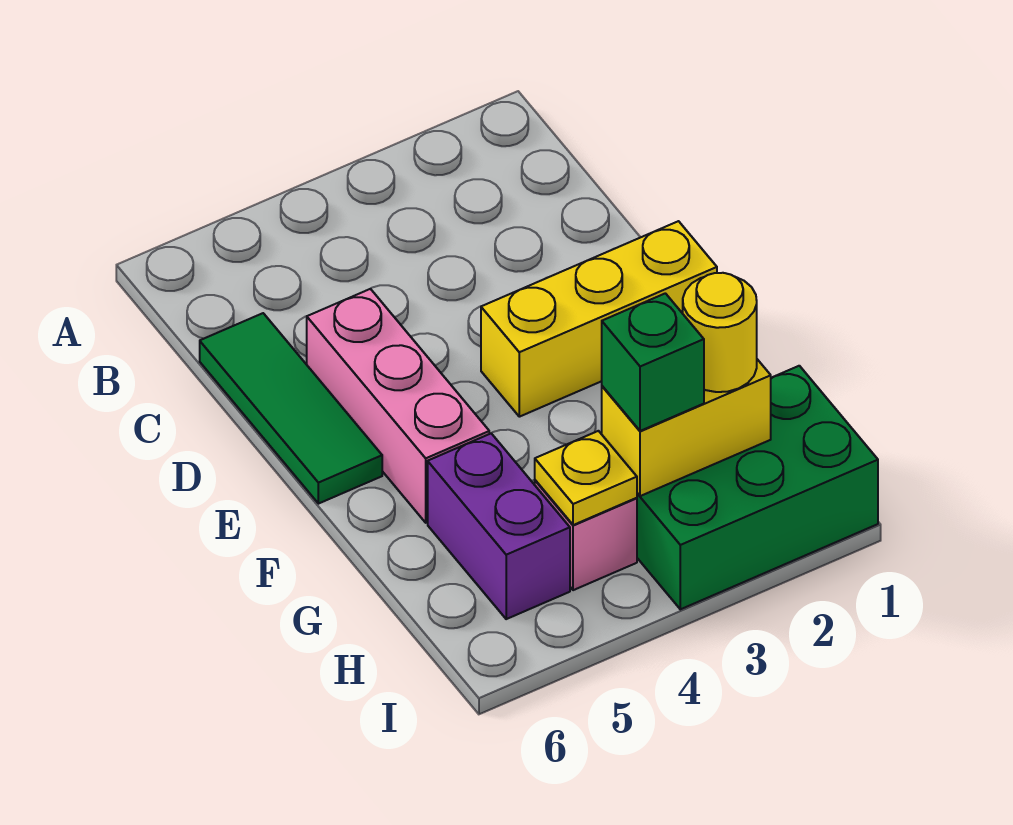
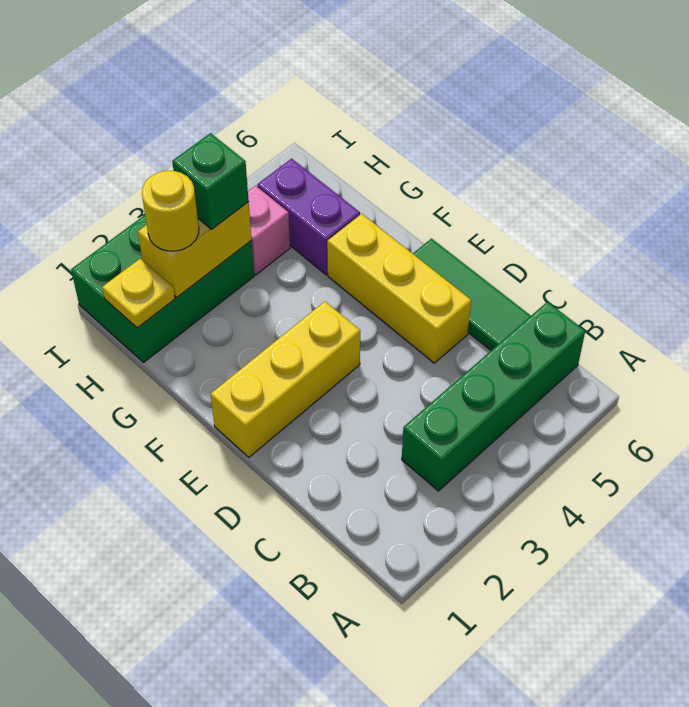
none -> green 1x4 brick [402,302,585,491]
pink 1x3 brick [307,289,489,523] -> yellow 1x3 brick [327,214,471,363]
yellow 1x1 plate [535,431,637,525] -> yellow 1x1 plate moved to [102,259,175,328]

